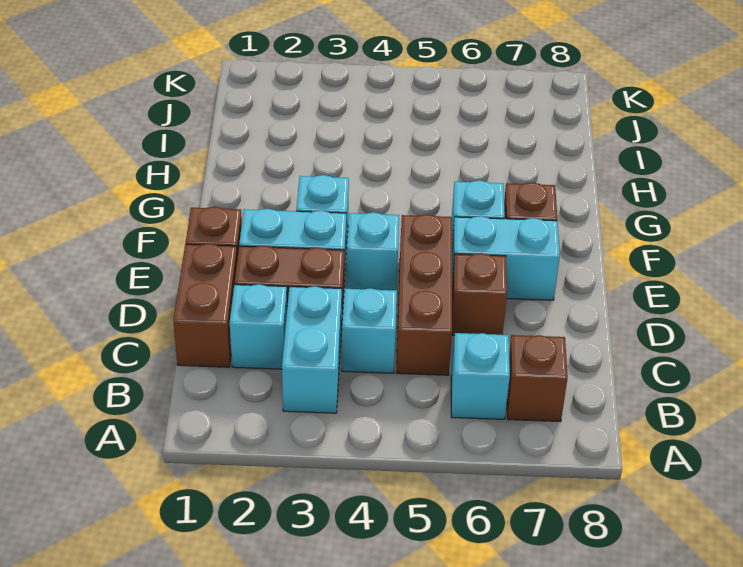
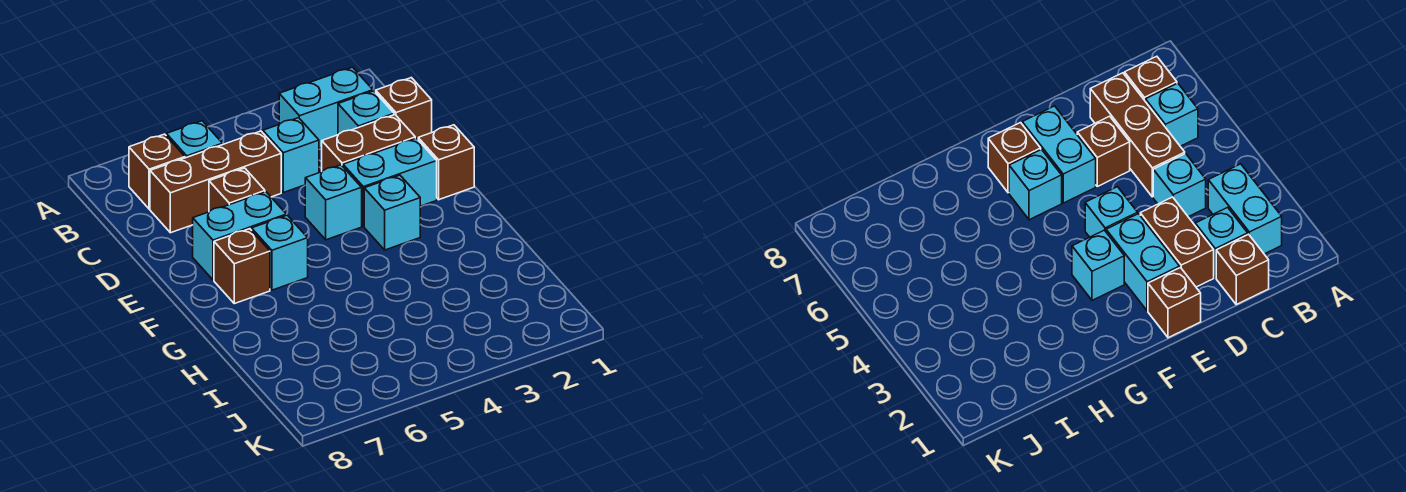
cyan 1x2 brick [282,286,342,413] -> cyan 1x2 brick turned to [279,67,373,149]
brown 1x2 brick [173,244,237,367] -> brown 1x1 brick [376,78,432,139]
brown 1x3 brick [397,214,452,375] -> brown 1x3 brick turned to [150,131,281,233]

